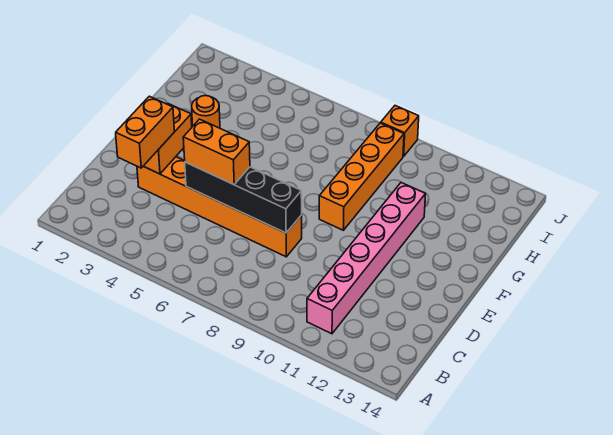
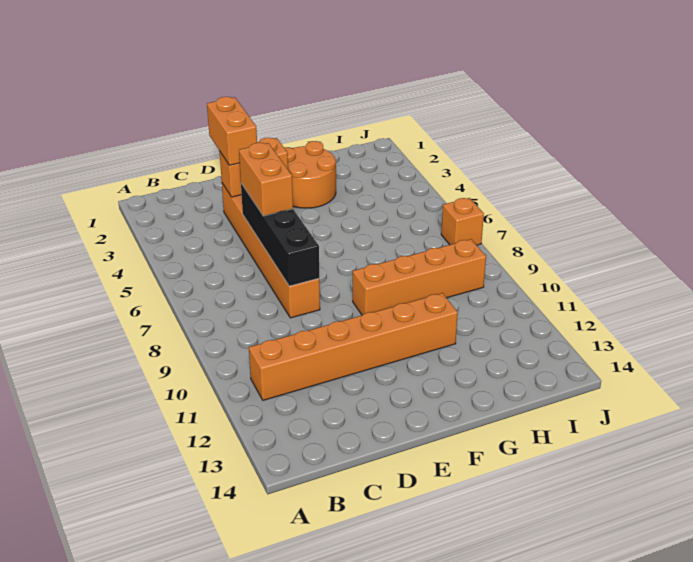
pink 1x6 brick [307,183,426,334] -> orange 1x6 brick [249,293,458,400]
orange 1x2 brick [116,96,174,168] -> orange 1x2 brick turned to [207,97,257,165]
orange 1x1 round brick [192,96,220,128] -> orange 2x2 round brick [285,141,336,208]
orange 1x1 brick [381,106,419,156] -> orange 1x1 brick moved to [441,198,484,245]

